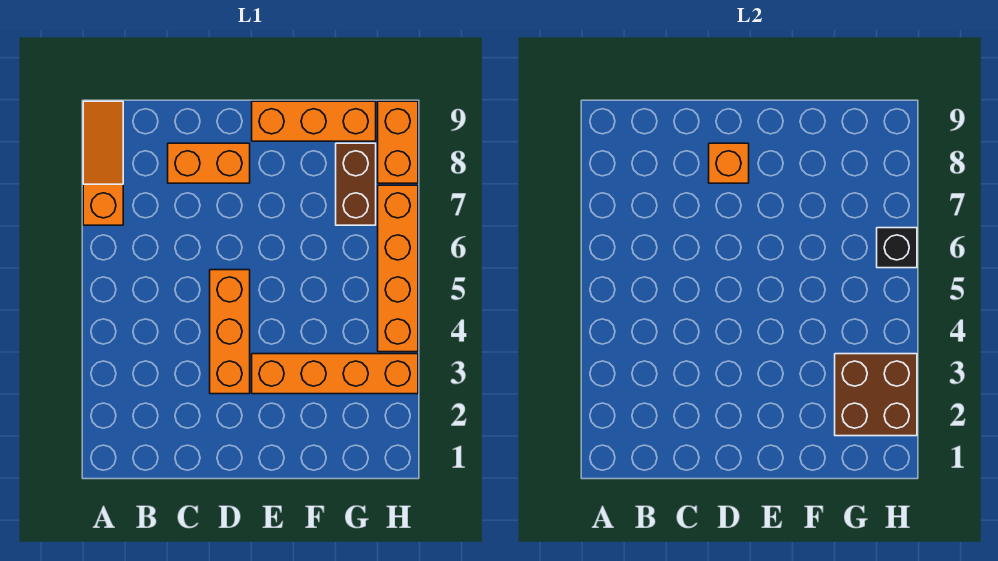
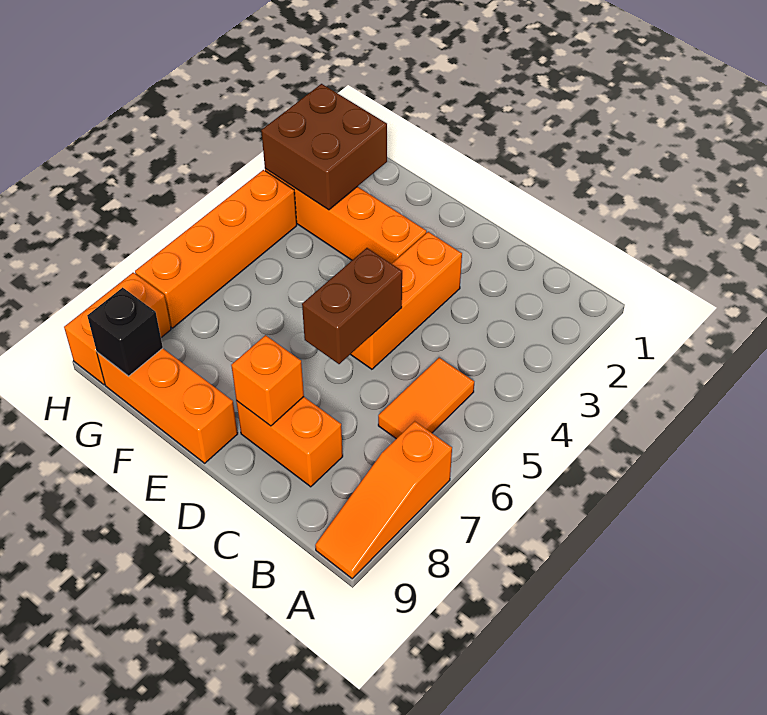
none -> orange 1x2 tile [378,358,474,439]
brown 1x2 brick [336,143,376,225] -> brown 1x2 brick moved to [302,248,402,364]
black 1x1 brick [877,228,917,268] -> black 1x1 brick moved to [87,287,163,376]

